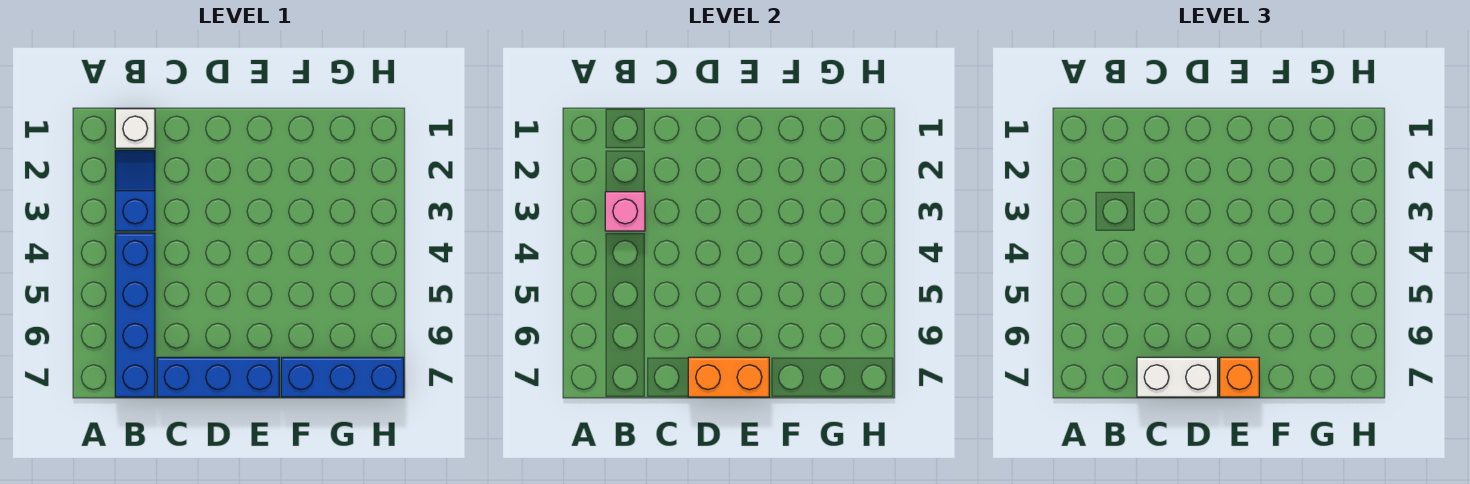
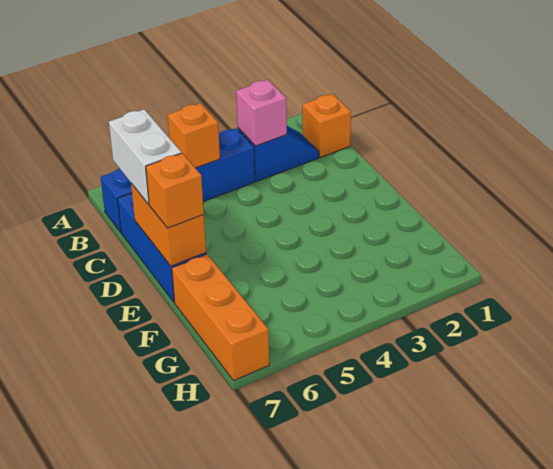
white 1x1 brick [115,109,155,148] -> orange 1x1 brick [302,94,351,157]
none -> orange 1x1 brick [168,103,220,168]
blue 1x3 brick [281,357,404,397] -> orange 1x3 brick [172,254,269,381]

